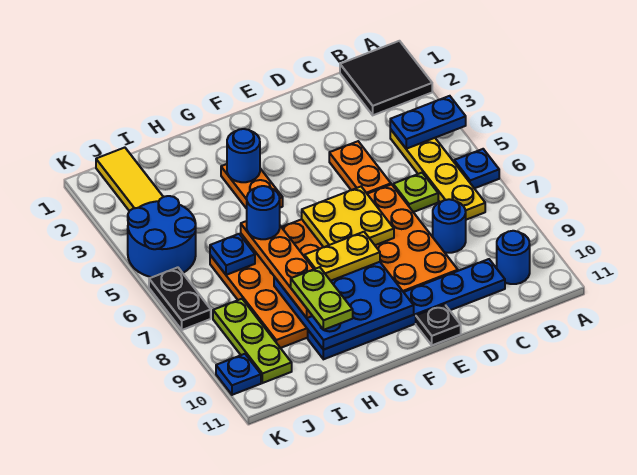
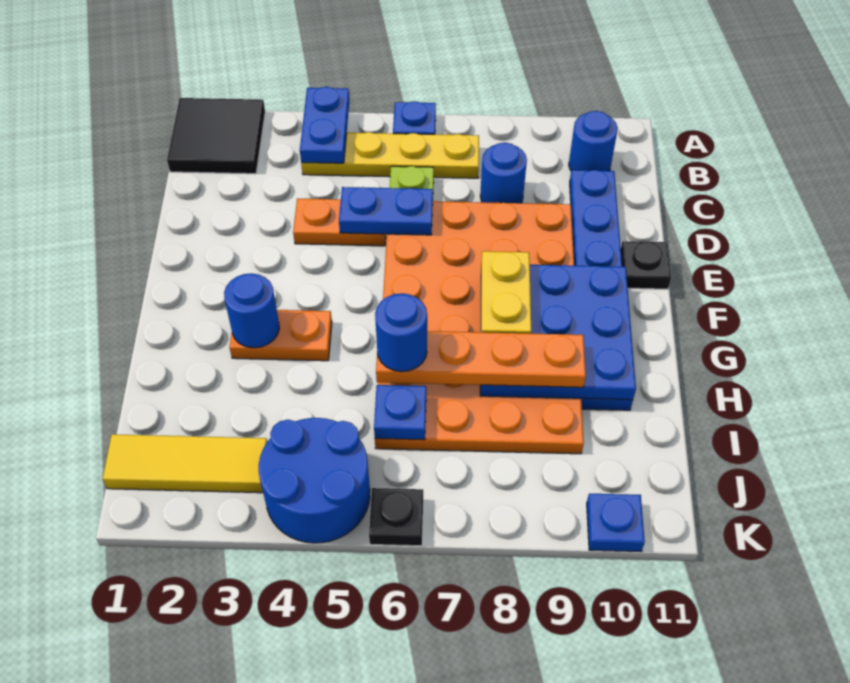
none -> blue 1x2 plate [339,187,433,235]
yellow 2x2 plate [302,187,394,247] -> none
lime 1x2 plate [291,267,353,330] -> none
lime 1x3 plate [213,299,292,383] -> none
black 1x2 plate [149,267,211,330] -> black 1x1 plate [369,488,423,546]

